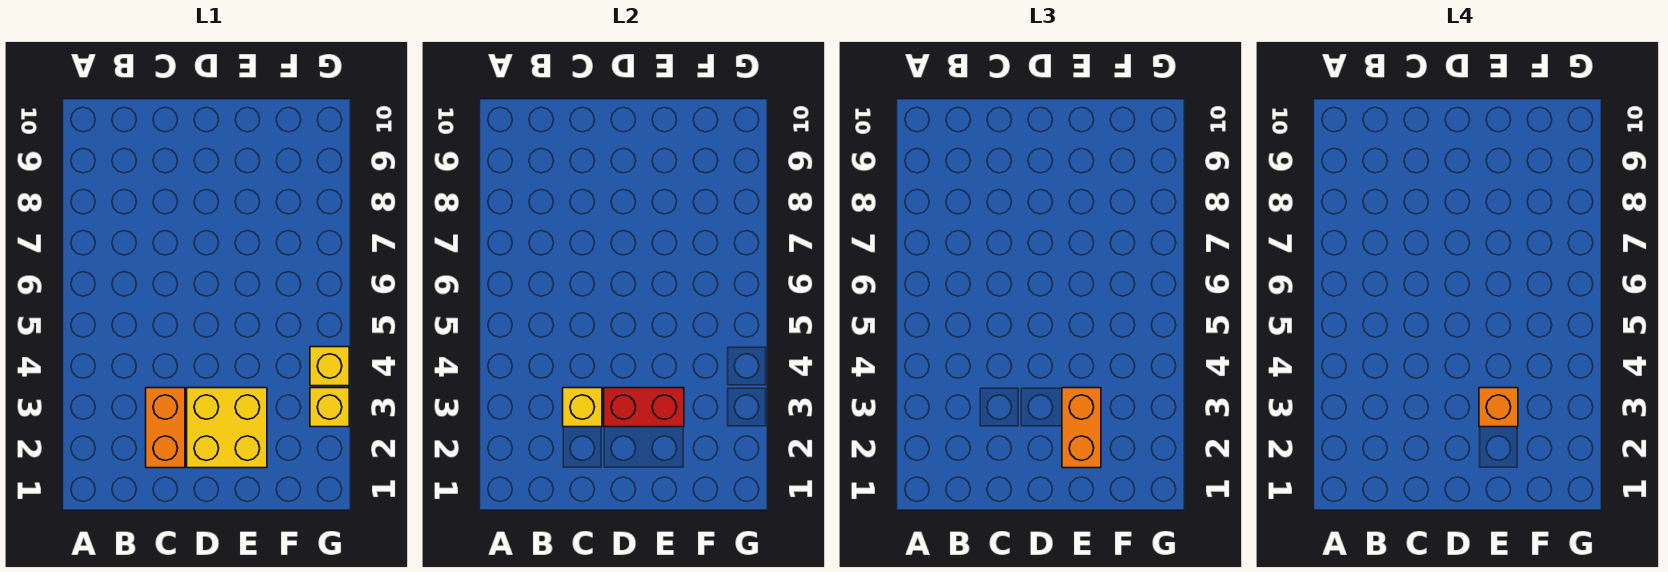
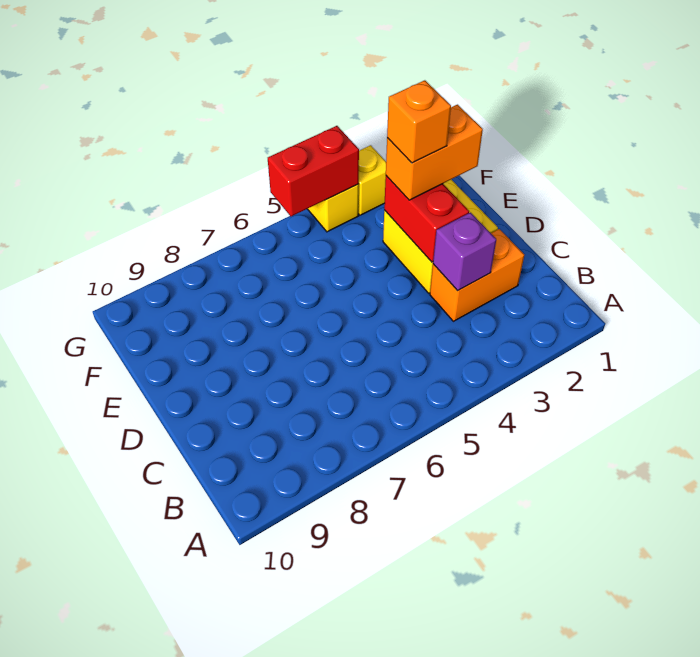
yellow 1x1 brick [563,388,602,427] -> purple 1x1 brick [433,213,496,291]
none -> red 1x2 brick [268,126,359,216]

